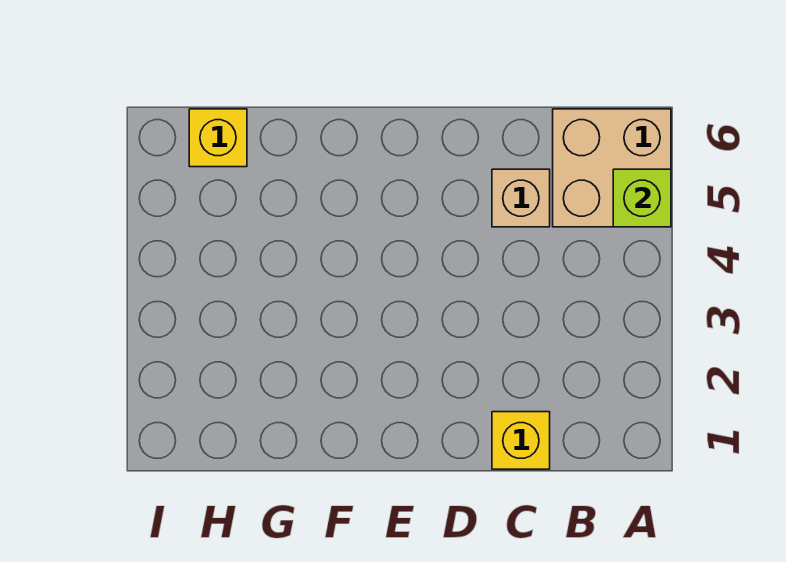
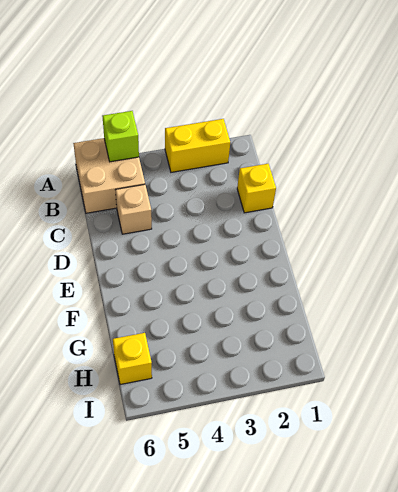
none -> yellow 1x2 brick [165,119,230,172]

